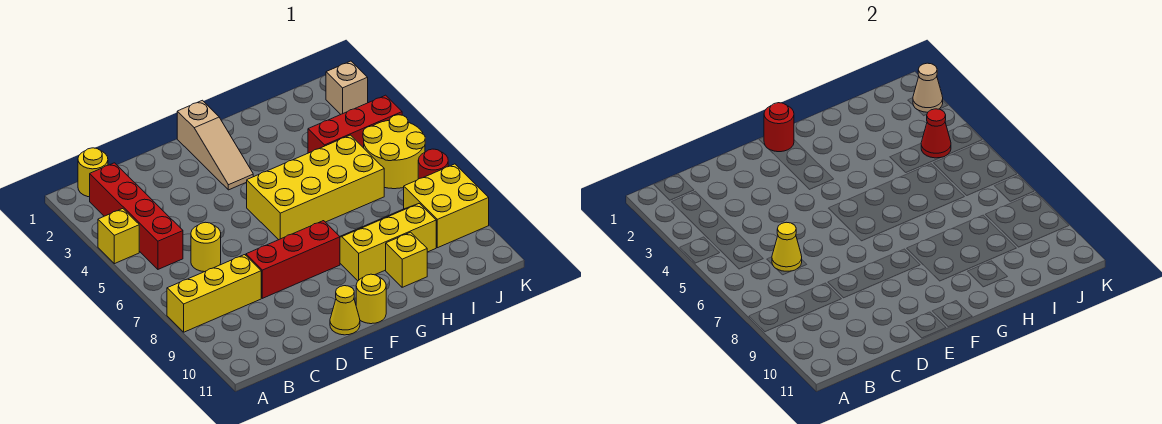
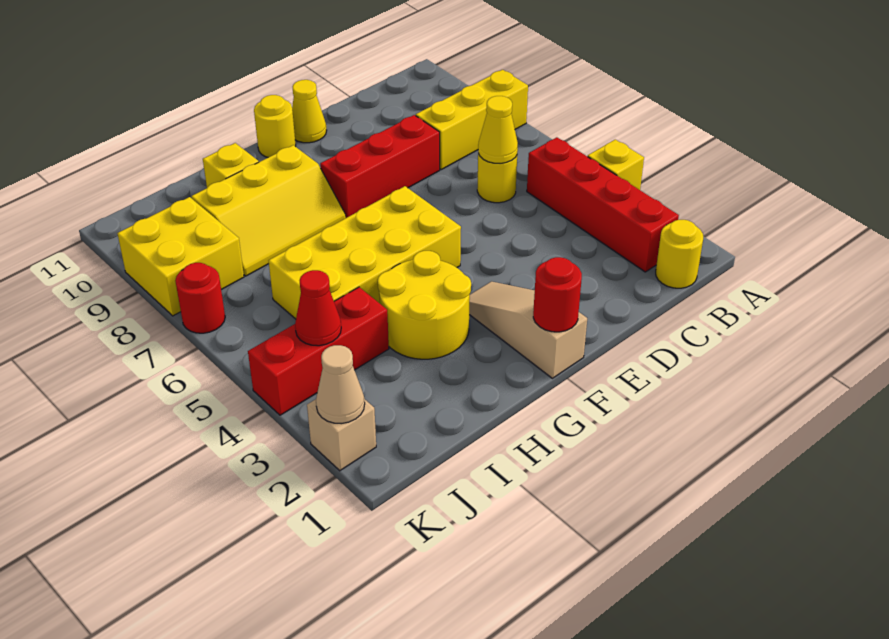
yellow 2x2 round brick [363,115,425,189] -> yellow 2x2 round brick moved to [378,251,471,359]

